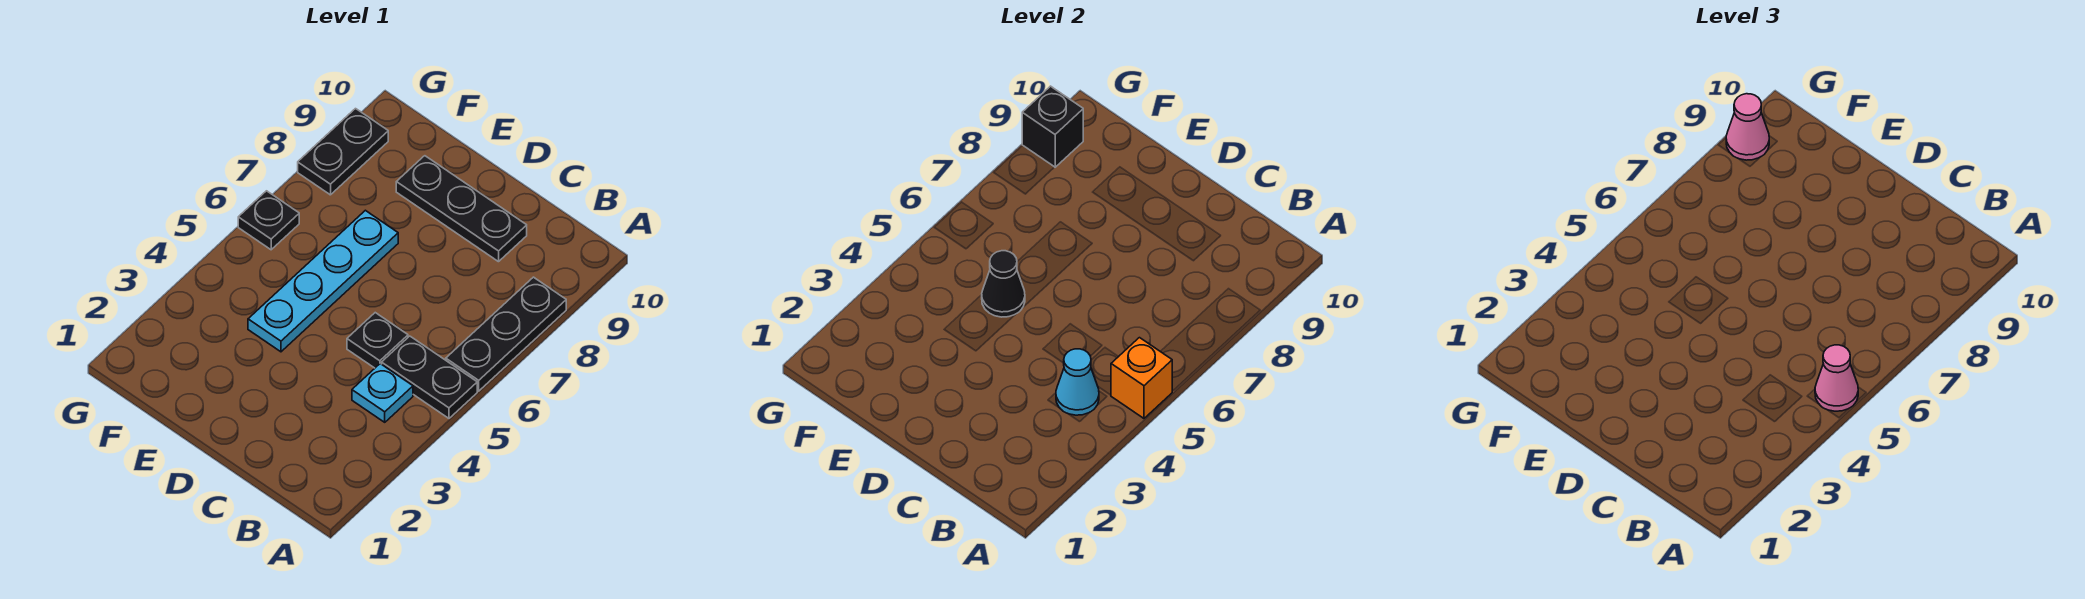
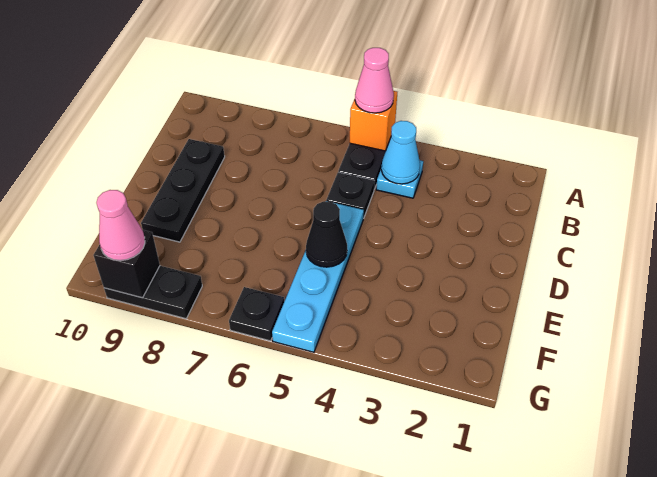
black 1x3 plate [446,277,566,391] -> none
cyan 1x4 plate [248,210,398,352] -> cyan 1x4 plate turned to [272,201,364,352]

